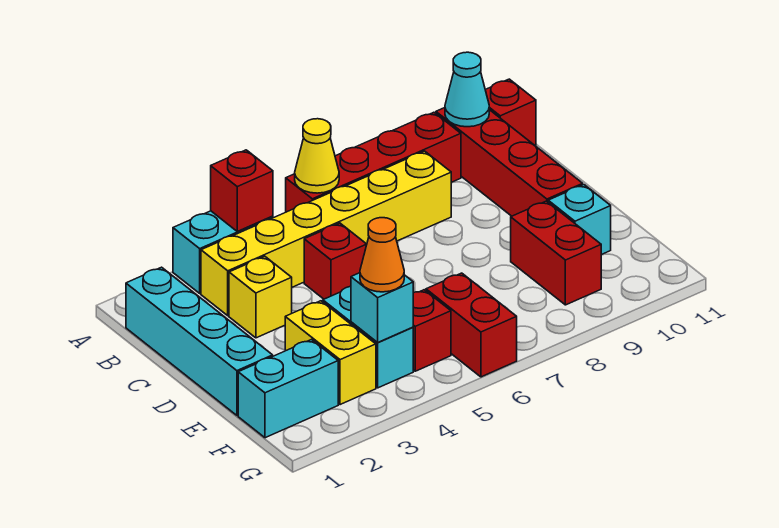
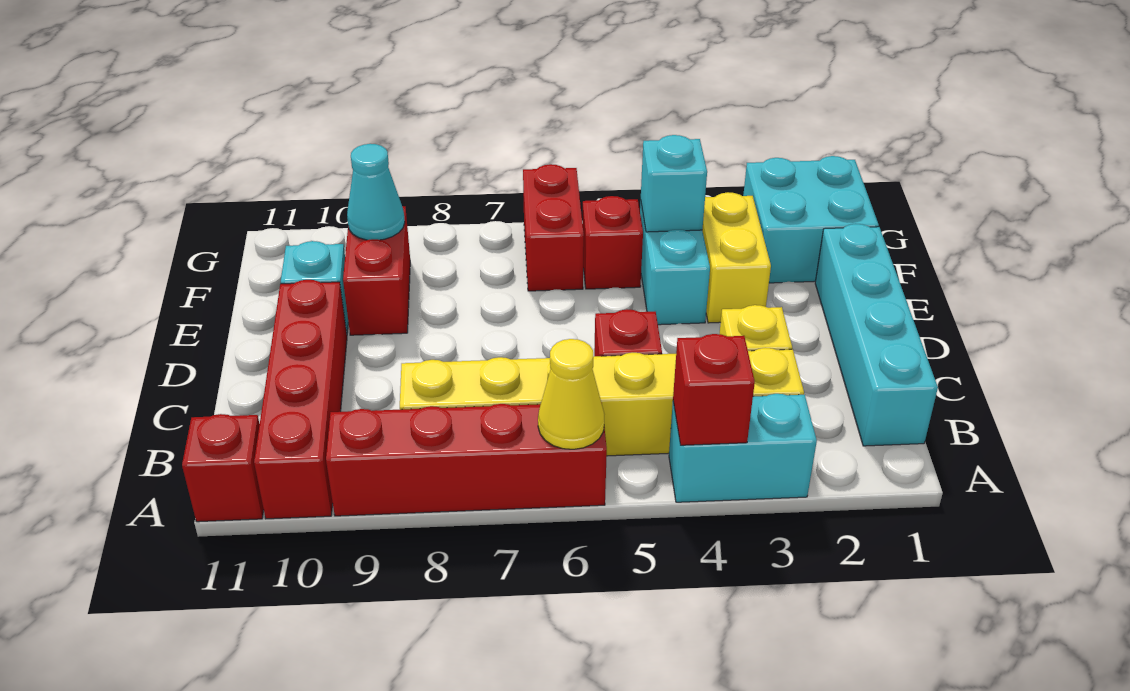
cyan 1x1 cone [445,52,489,127] -> cyan 1x1 cone moved to [347,144,405,240]
cyan 1x2 brick [238,340,338,438] -> cyan 2x2 brick [743,156,879,283]
orange 1x1 cone [360,218,404,292] -> none

